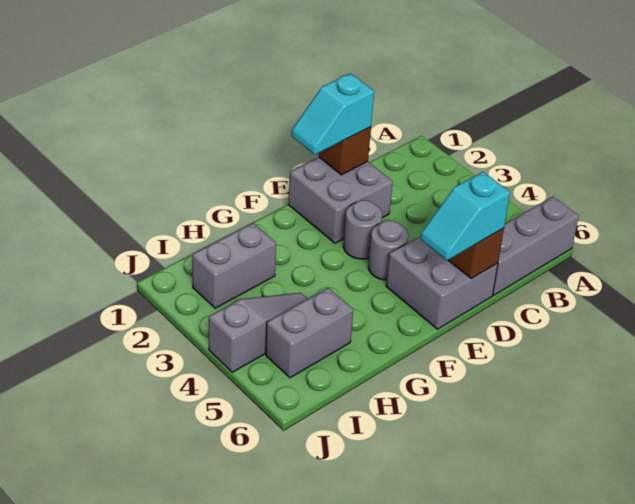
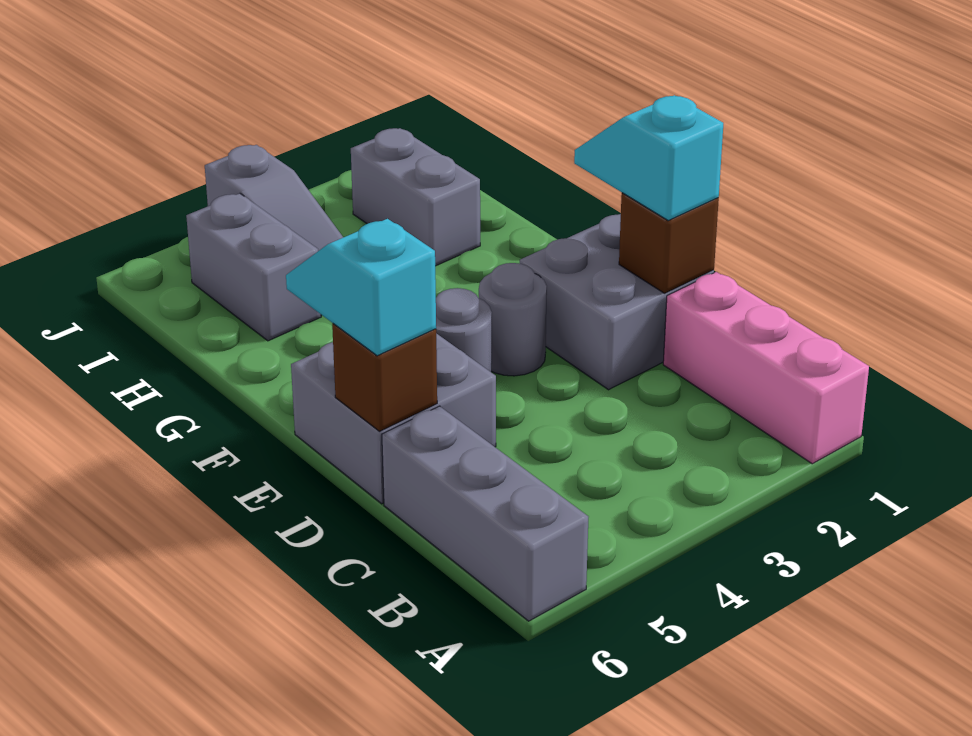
none -> pink 1x3 brick [663,272,869,464]

